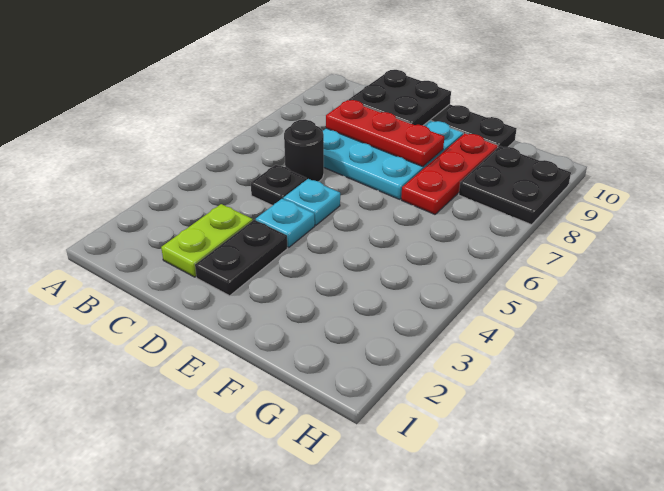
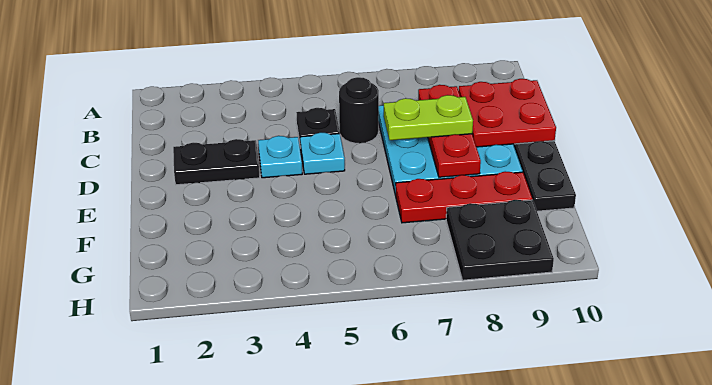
lime 1x2 plate [161,204,253,277] -> lime 1x2 plate moved to [384,95,473,140]
black 2x2 plate [349,70,451,125] -> red 2x2 plate [459,79,556,147]

